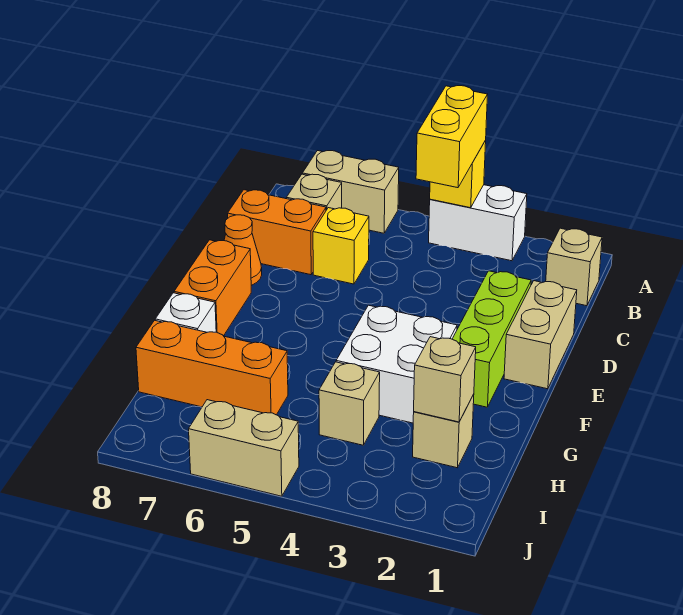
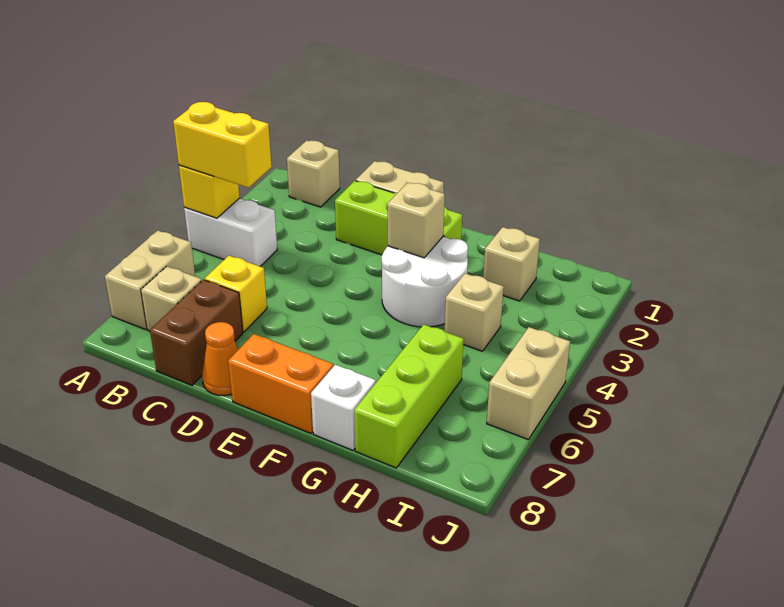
white 1x2 brick [429,185,527,261] -> white 1x2 brick turned to [184,198,277,266]
orange 1x2 brick [228,190,326,275] -> brown 1x2 brick [150,280,243,385]
white 2x2 brick [336,305,457,423] -> white 2x2 round brick [382,237,468,327]
tan 1x1 brick [414,337,476,422] -> tan 1x1 brick moved to [388,182,445,258]
orange 1x3 brick [136,320,288,415] -> lime 1x3 brick [354,324,464,468]

